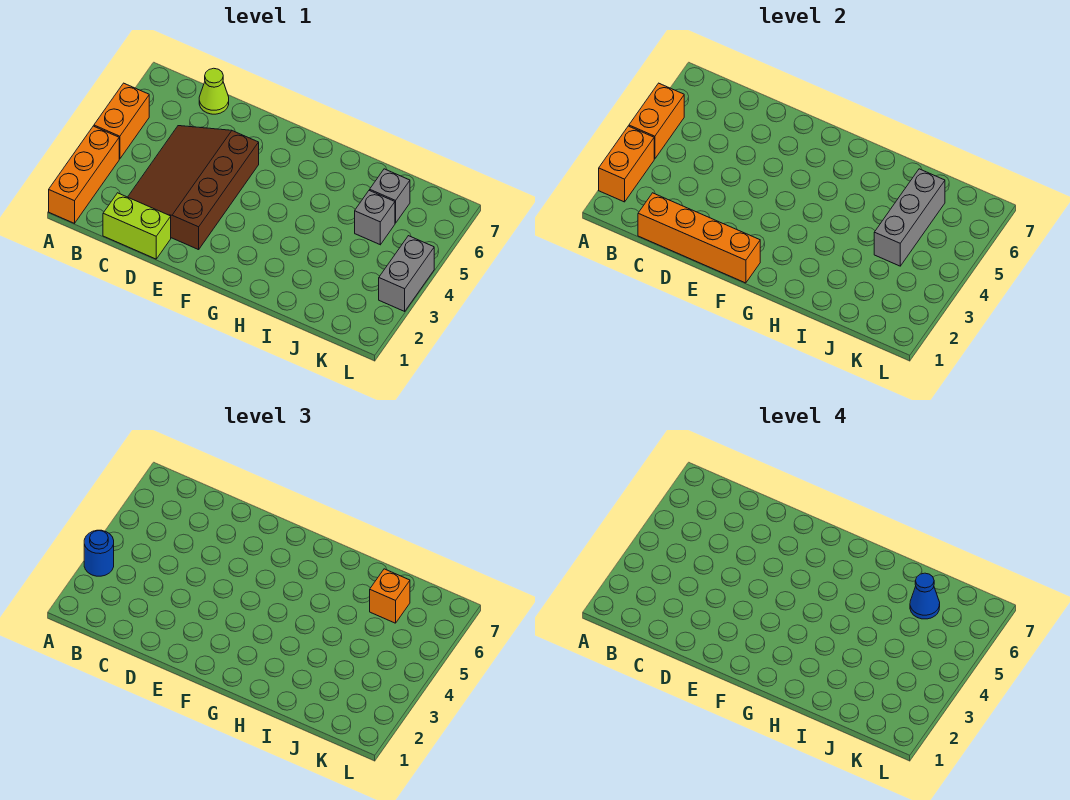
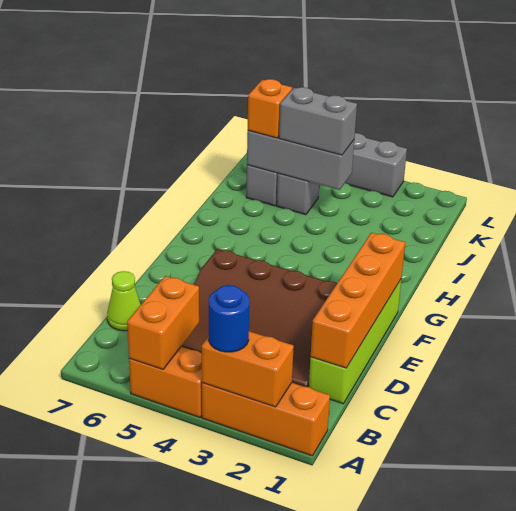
orange 1x2 brick [629,83,684,159] -> orange 1x2 brick turned to [127,276,199,369]
lime 1x2 brick [103,193,171,259] -> lime 1x4 brick [309,280,401,404]
none -> grey 1x2 brick [279,87,357,155]
blue 1x1 cone [910,573,940,619] -> none

